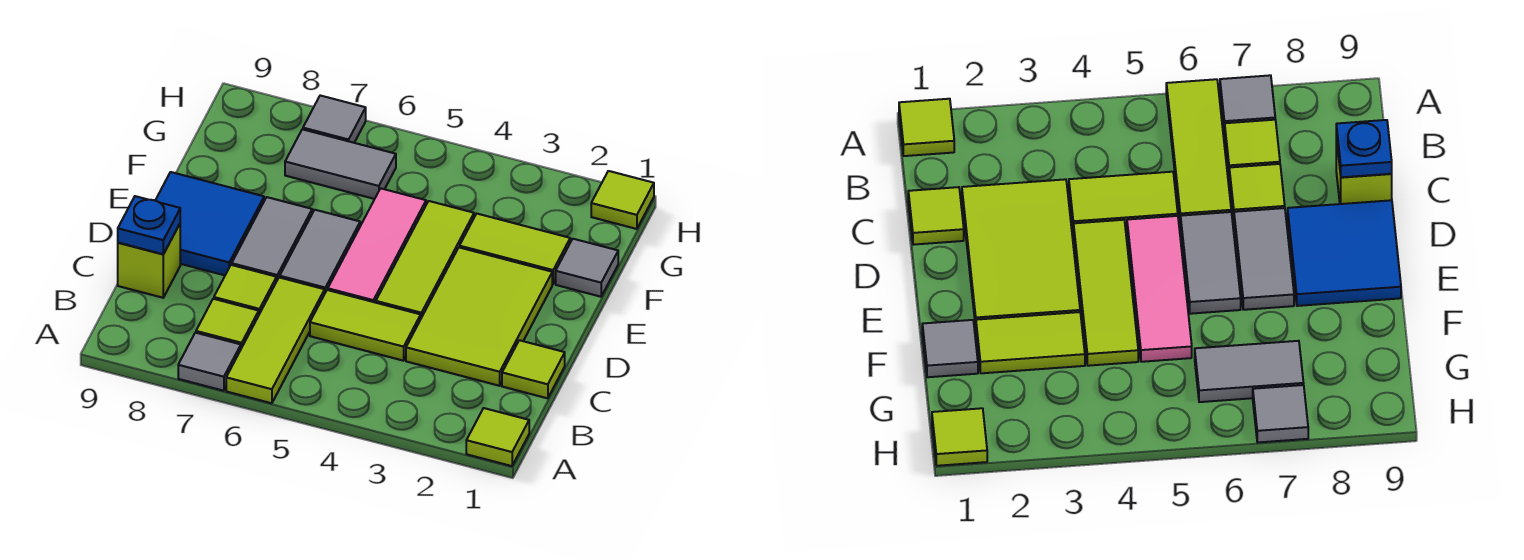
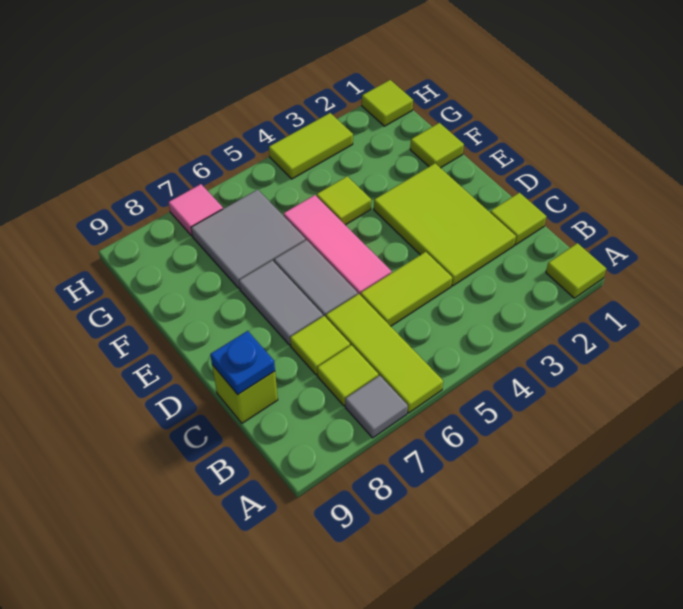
lime 1x3 tile [376,201,474,318] -> lime 1x1 tile [317,176,371,225]
blue 2x2 tile [155,172,264,275] -> none
grey 1x1 tile [556,239,618,297] -> lime 1x1 tile [410,123,464,168]
lime 1x2 tile [460,214,570,284] -> lime 1x2 tile moved to [269,113,353,179]
grey 1x2 tile [285,129,396,199] -> grey 2x2 tile [191,190,305,288]
grey 1x1 tile [303,95,366,143] -> pink 1x1 tile [168,184,223,236]

